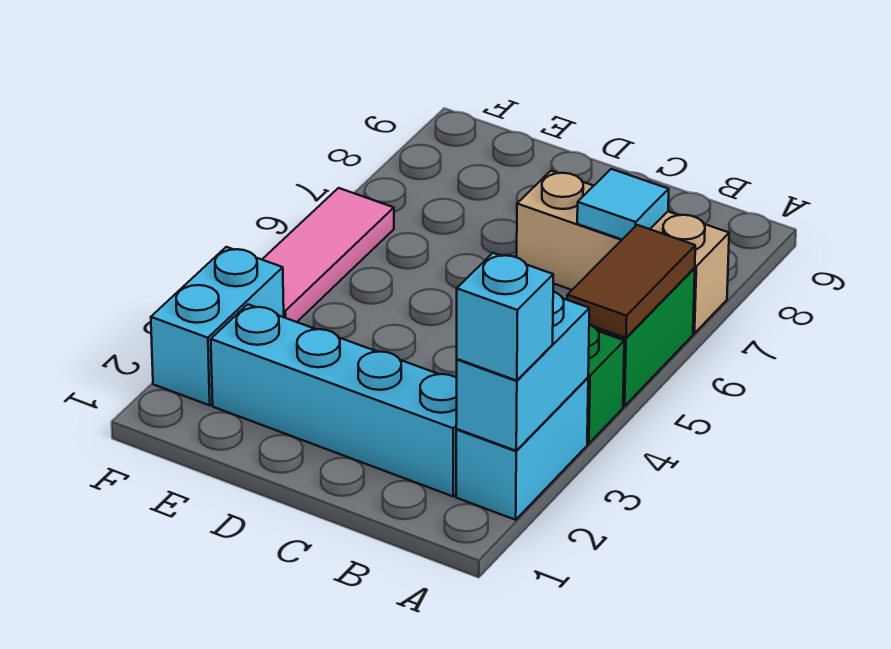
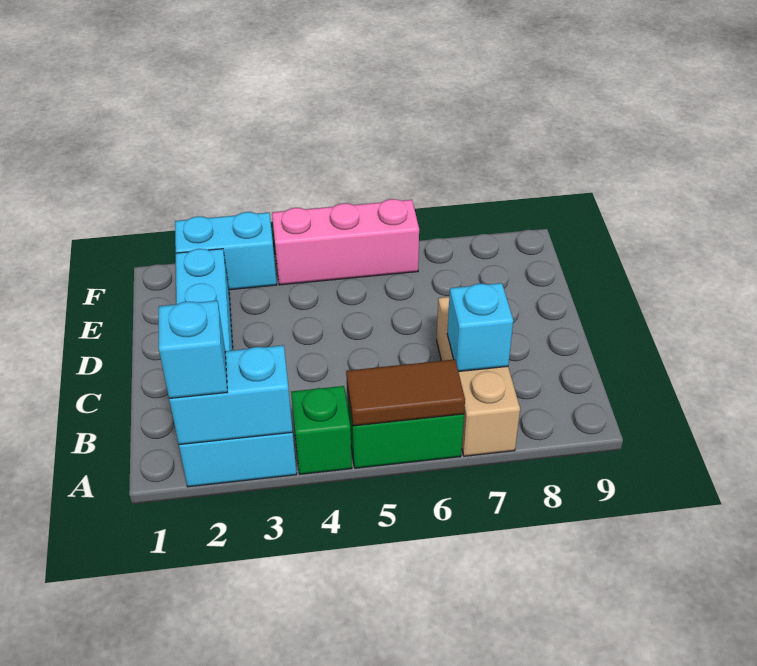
cyan 1x1 tile [577,169,669,239] -> cyan 1x1 brick [447,283,513,372]
pink 1x3 tile [262,188,394,322] -> pink 1x3 brick [272,199,419,285]

